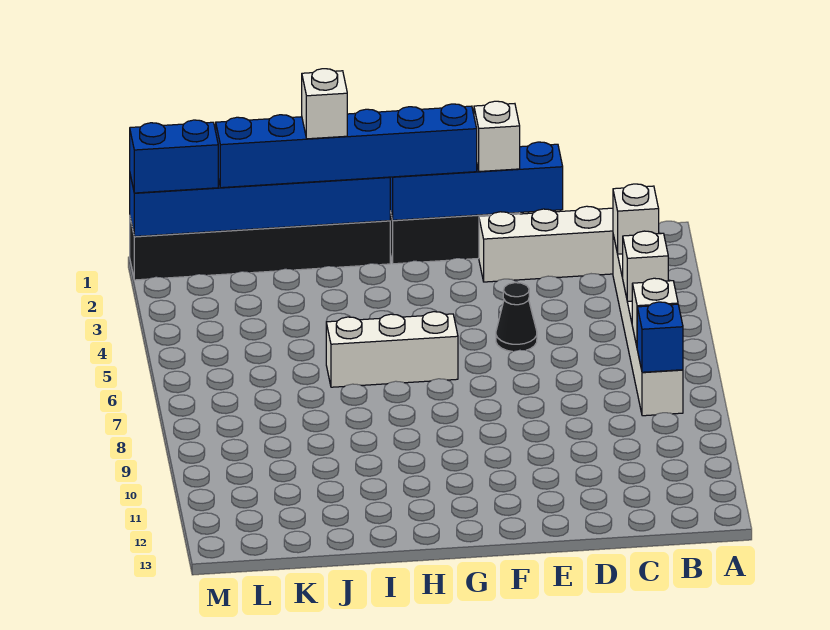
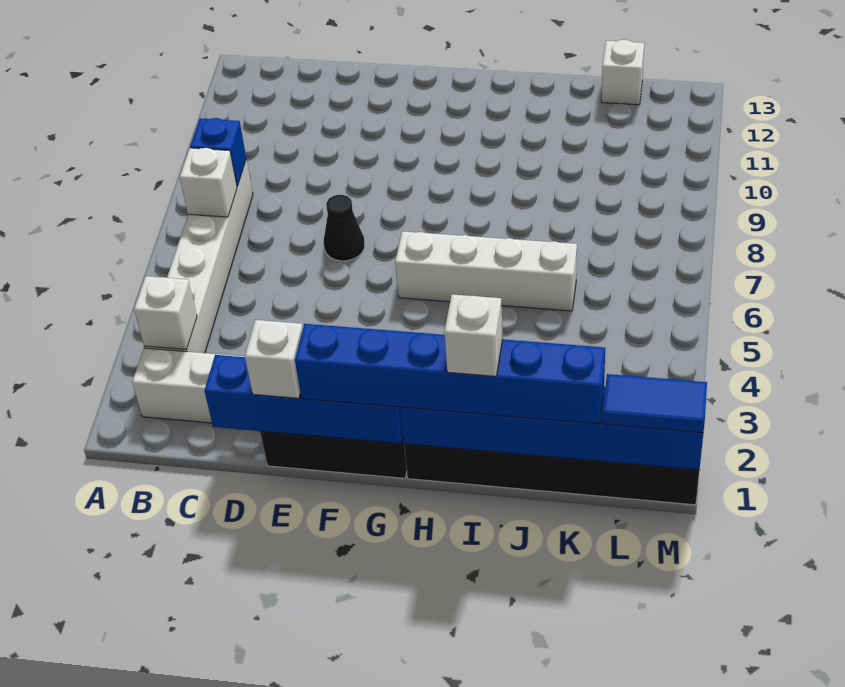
white 1x1 brick [623,231,668,301] -> white 1x1 brick moved to [601,40,644,105]
black 1x1 cone [496,283,537,352] -> black 1x1 cone moved to [324,195,365,261]
white 1x3 brick [326,312,458,387] -> white 1x4 brick [395,231,577,311]
blue 1x2 brick [130,120,218,193] -> blue 1x2 tile [602,374,707,433]

